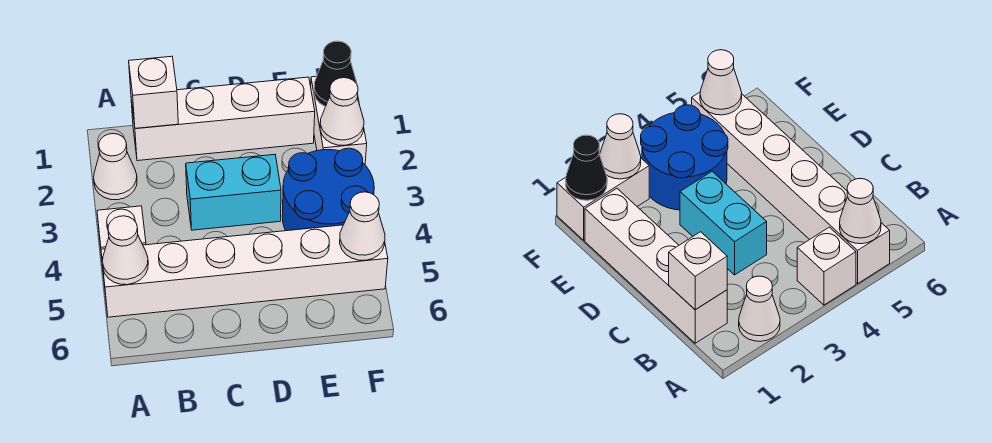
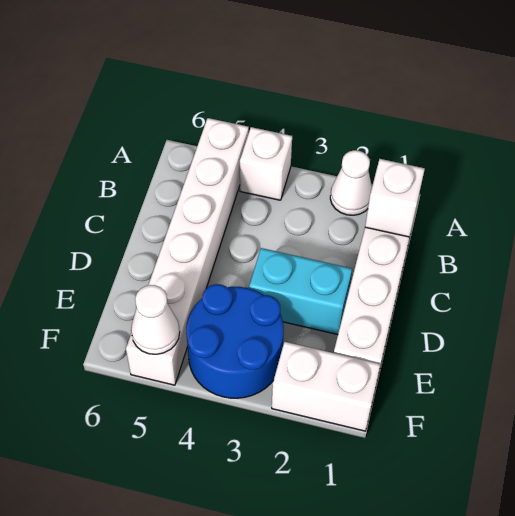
white 1x1 cone [102,216,148,285] -> none
cyan 1x2 brick [186,154,281,230] -> cyan 1x2 brick turned to [249,248,352,335]
black 1x1 cone [314,41,357,107] -> none
white 1x1 cone [320,78,364,145] -> none

